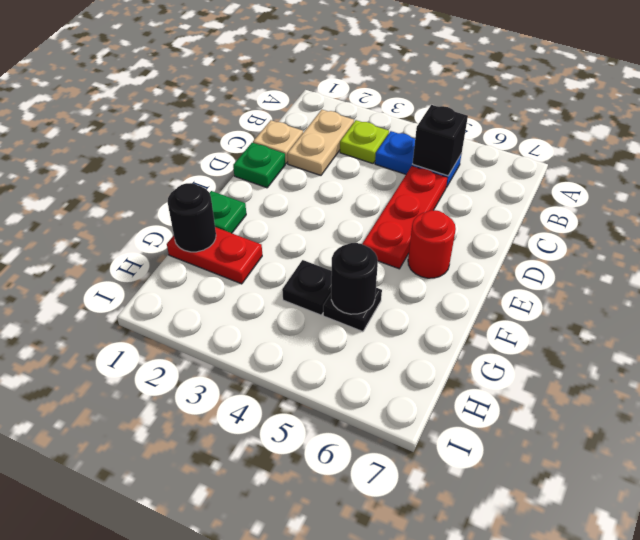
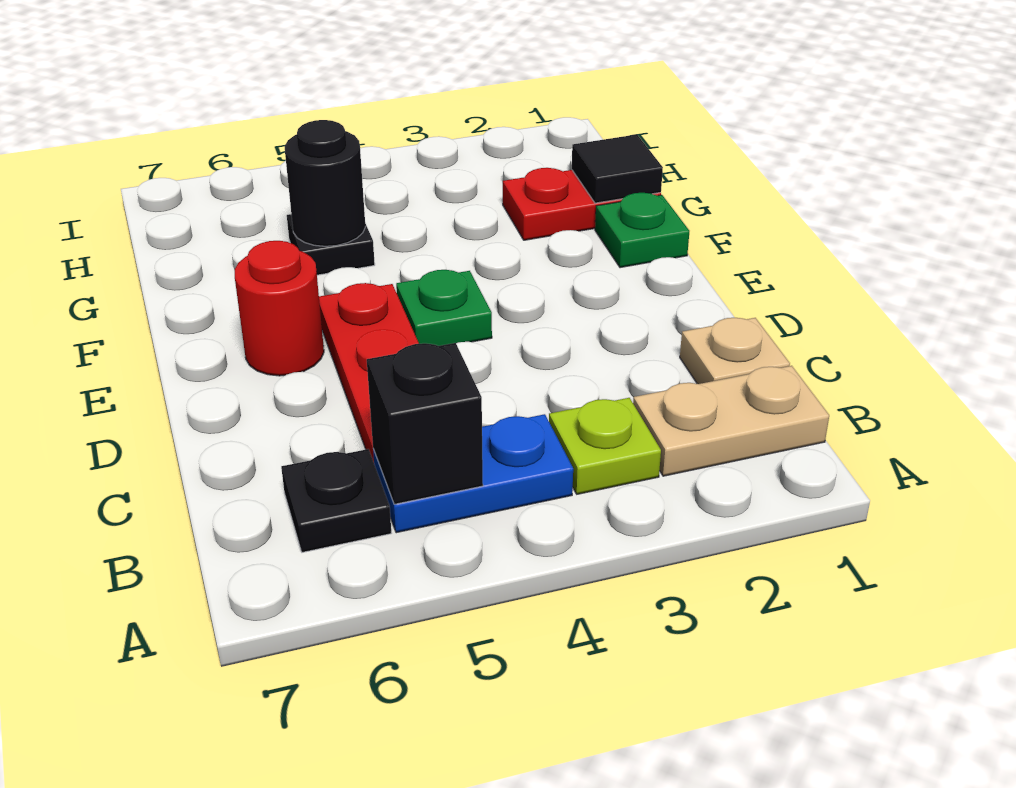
tan 1x2 plate [287,110,354,175] -> tan 1x2 plate turned to [633,366,829,476]
green 1x1 plate [233,143,285,188] -> green 1x1 plate moved to [396,270,492,346]
black 1x1 round brick [168,183,216,252] -> black 1x1 tile [572,134,663,203]
black 1x1 plate [282,260,332,315] -> black 1x1 plate moved to [281,449,391,552]

